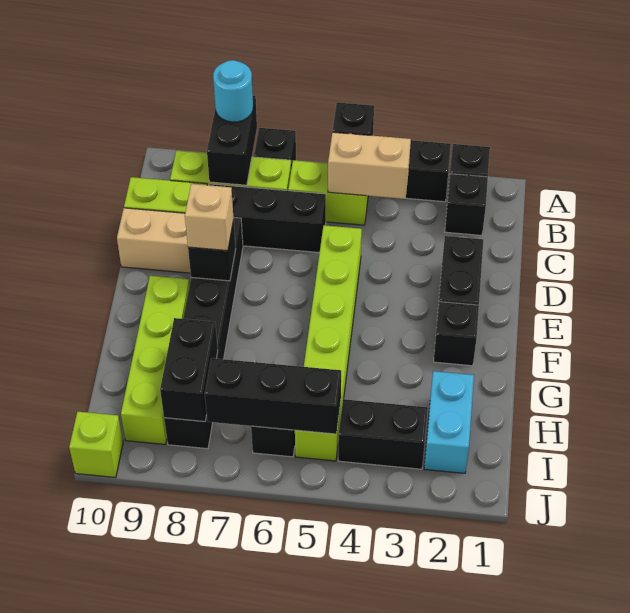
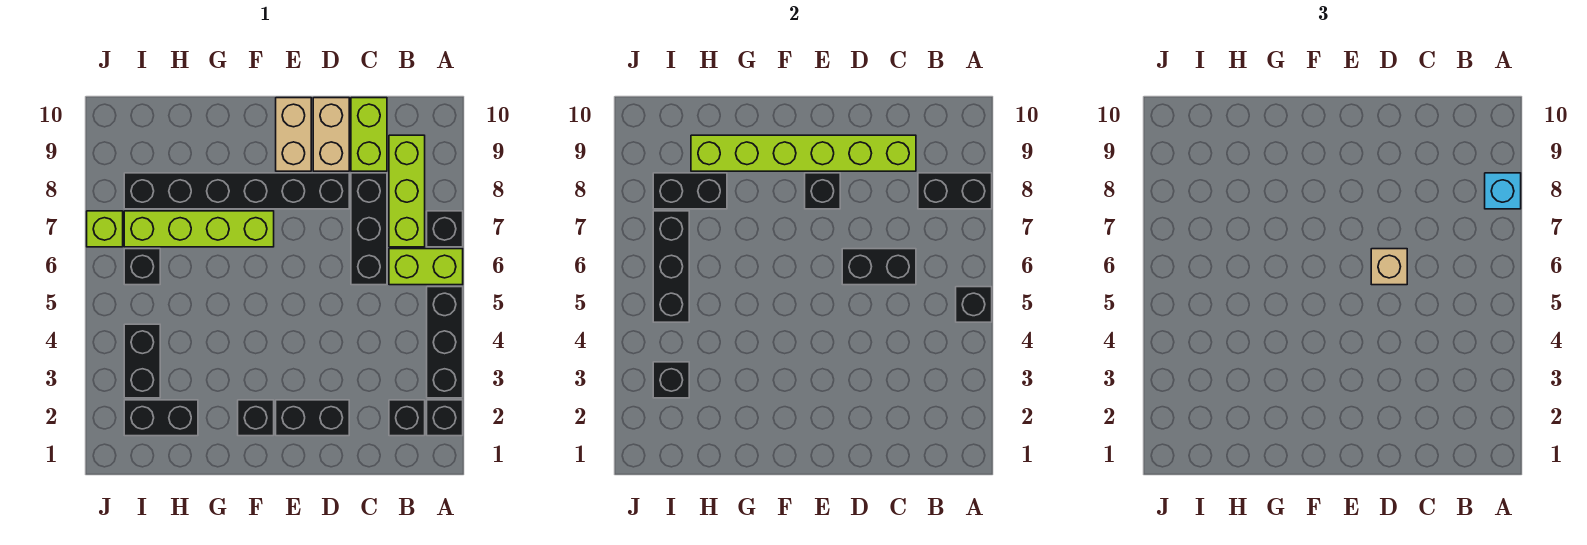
cyan 1x1 round brick [213,60,253,122] -> cyan 1x1 brick [1485,173,1521,209]
tan 1x2 brick [328,132,411,199] -> tan 1x2 brick moved to [276,98,311,171]
lime 1x2 brick [288,160,368,225] -> lime 1x2 brick turned to [389,249,463,285]
none -> black 1x2 brick [842,249,916,285]
lime 1x6 brick [295,225,362,461] -> lime 1x6 brick moved to [691,135,916,171]
tan 1x1 brick [185,184,234,251] -> tan 1x1 brick moved to [1371,249,1407,285]
lime 1x4 brick [121,276,189,445] -> lime 1x4 brick moved to [124,211,274,247]
cyan 1x2 brick [424,371,474,473] -> black 1x2 brick [124,400,198,436]
none -> black 1x1 brick [653,362,689,398]
lime 1x1 brick [69,412,123,478] -> lime 1x1 brick moved to [87,211,123,247]

